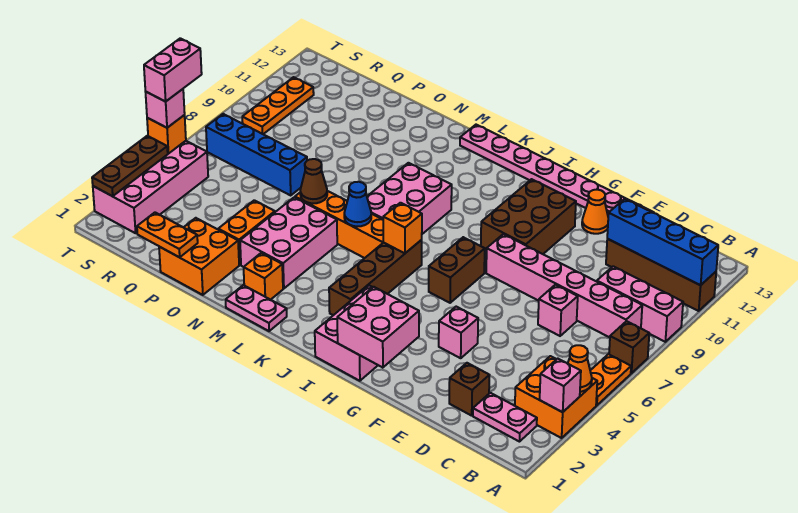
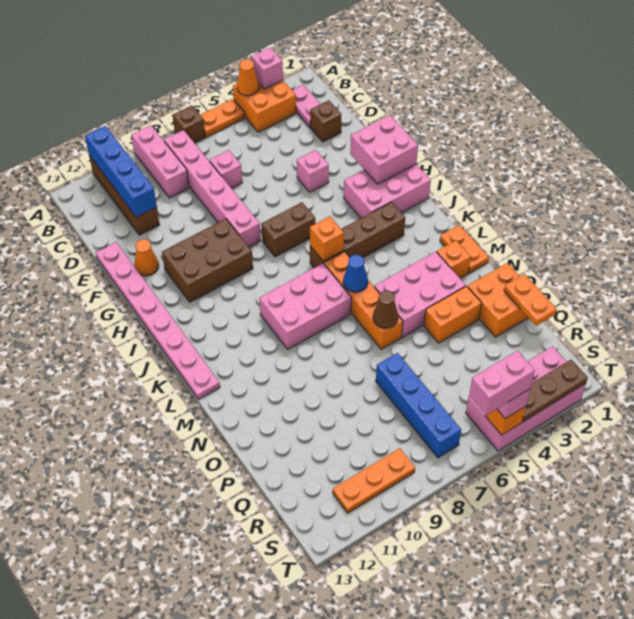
pink 1x2 plate [226,285,287,331] -> orange 1x2 plate [440,225,489,273]

